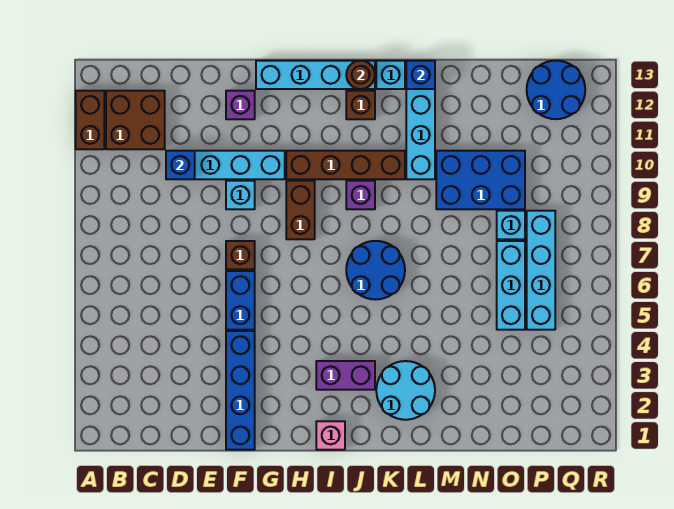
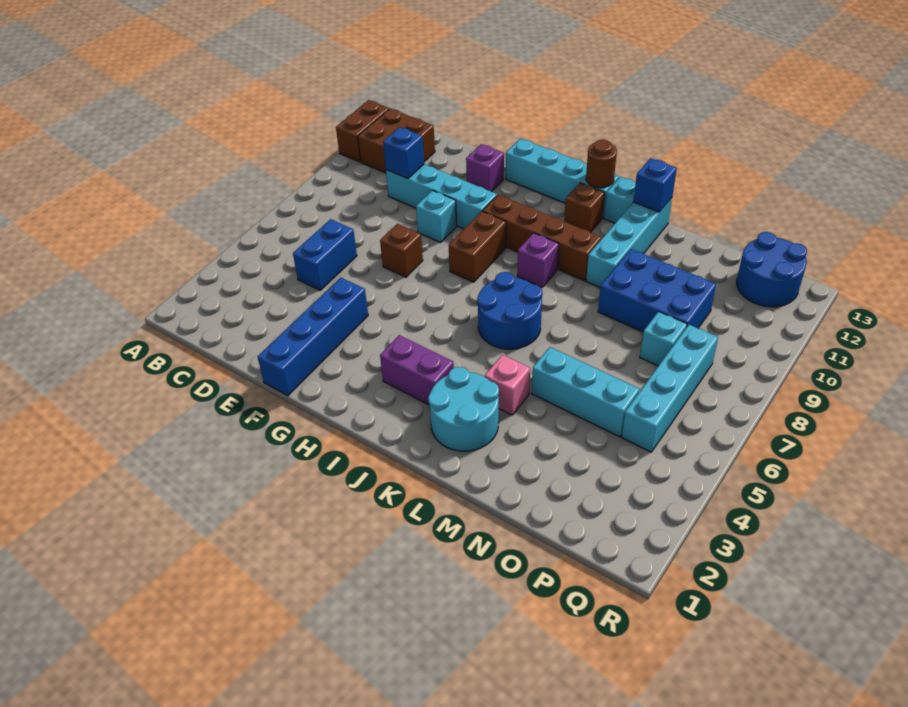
blue 1x2 brick [226,271,255,330] -> blue 1x2 brick moved to [293,219,357,290]
pink 1x1 brick [316,421,345,450] -> pink 1x1 brick moved to [485,355,530,415]
cyan 1x3 brick [497,241,525,330] -> cyan 1x3 brick turned to [532,347,640,437]

